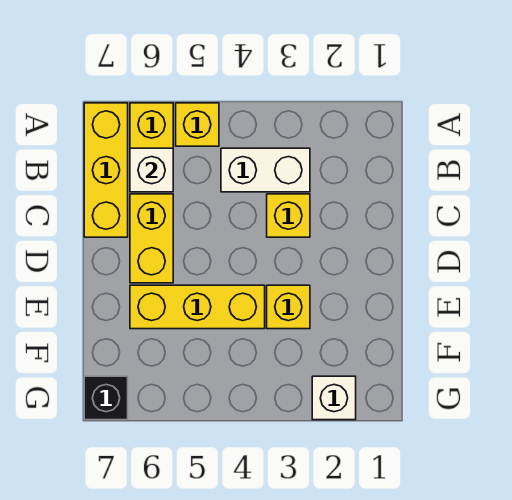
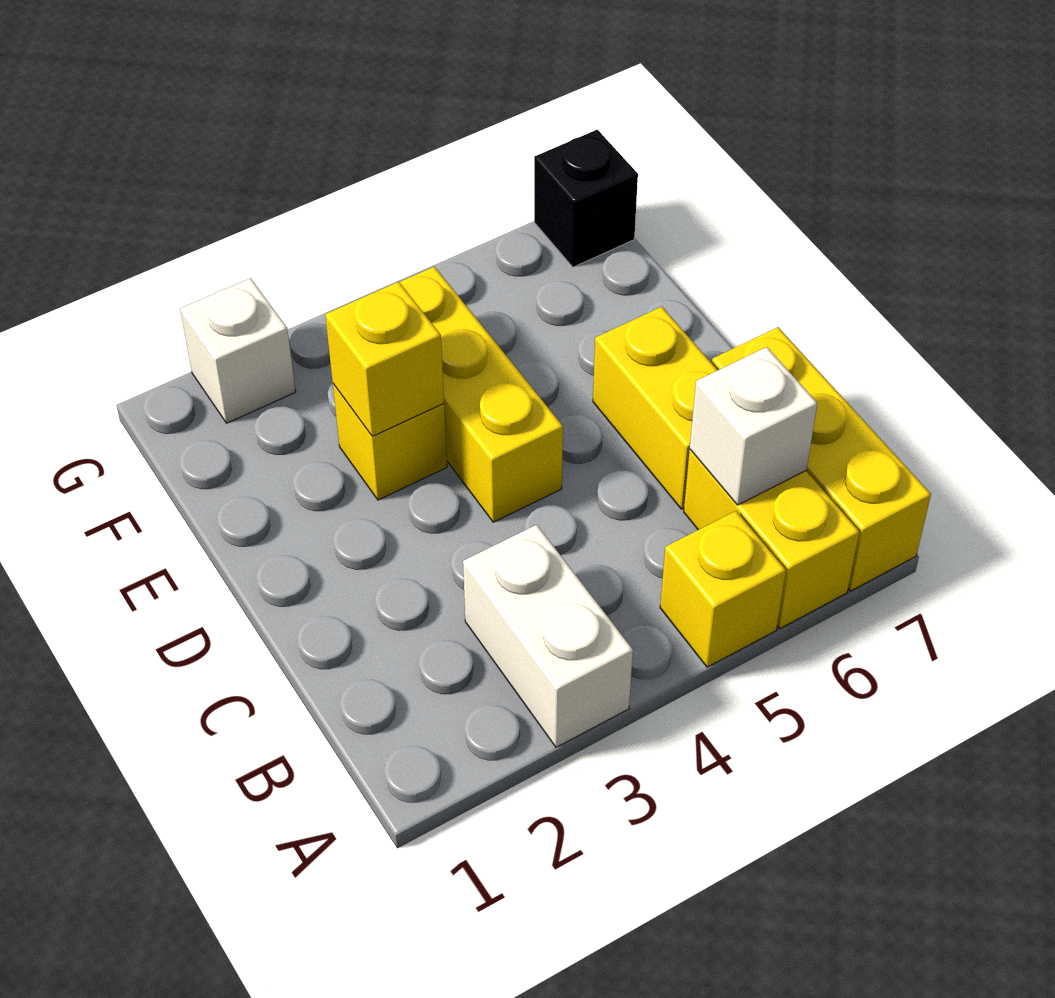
white 1x2 brick [221,148,310,192] -> white 1x2 brick turned to [463,525,633,747]
yellow 1x1 brick [267,194,310,237] -> yellow 1x1 brick moved to [325,282,444,436]
yellow 1x3 brick [130,285,265,329] -> yellow 1x3 brick turned to [400,267,563,522]

